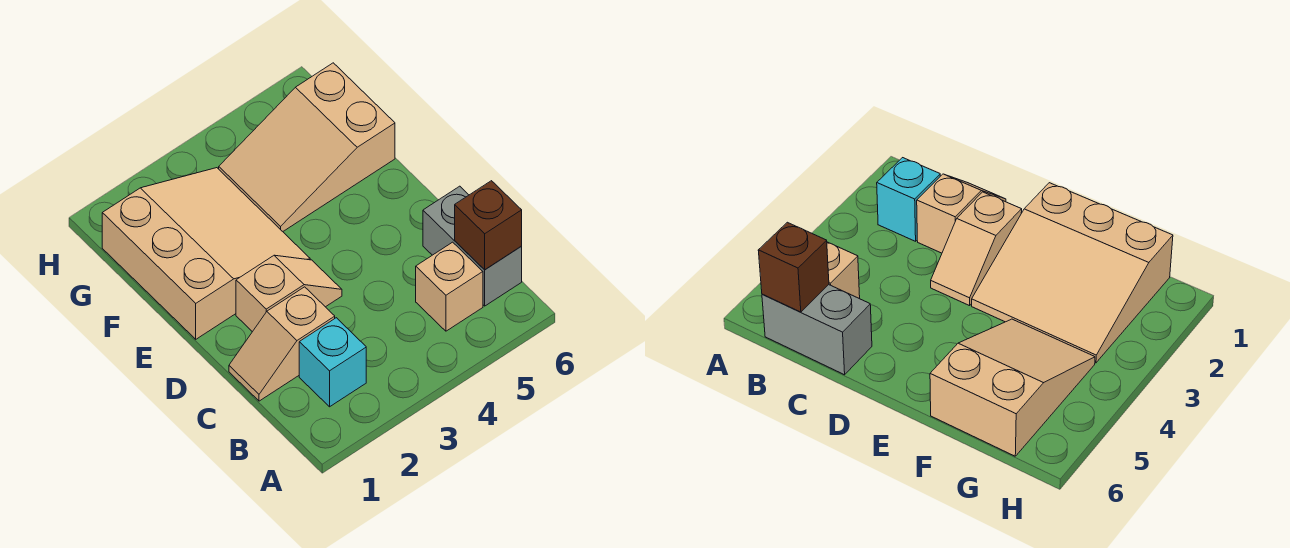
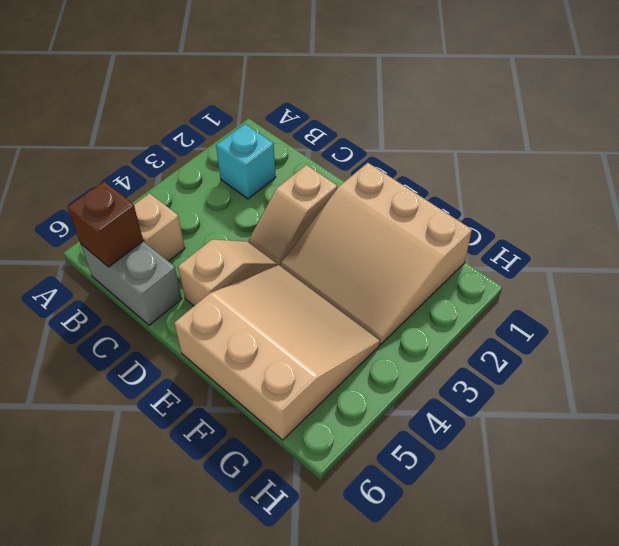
tan 1x2 slope [229,287,335,401] -> tan 1x2 slope moved to [178,239,277,306]
tan 2x3 slope [219,63,395,231] -> tan 3x3 slope [174,265,380,440]

